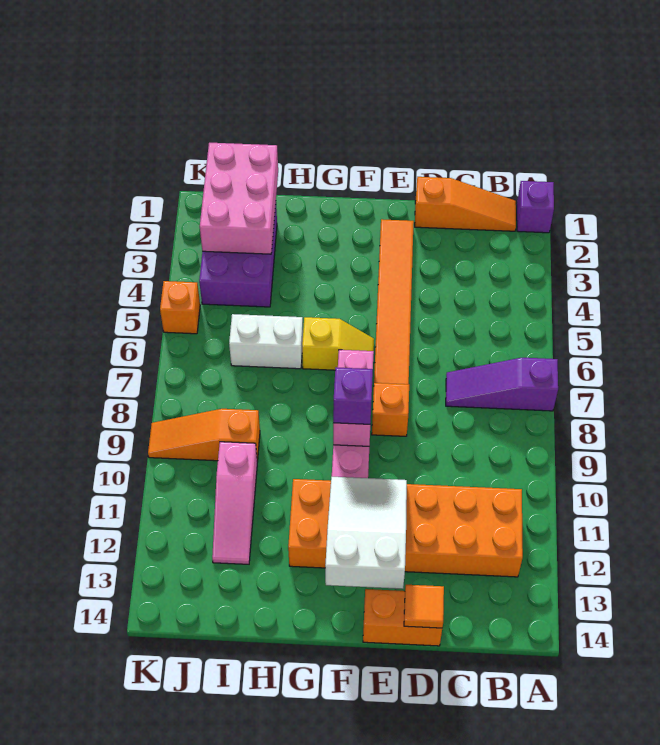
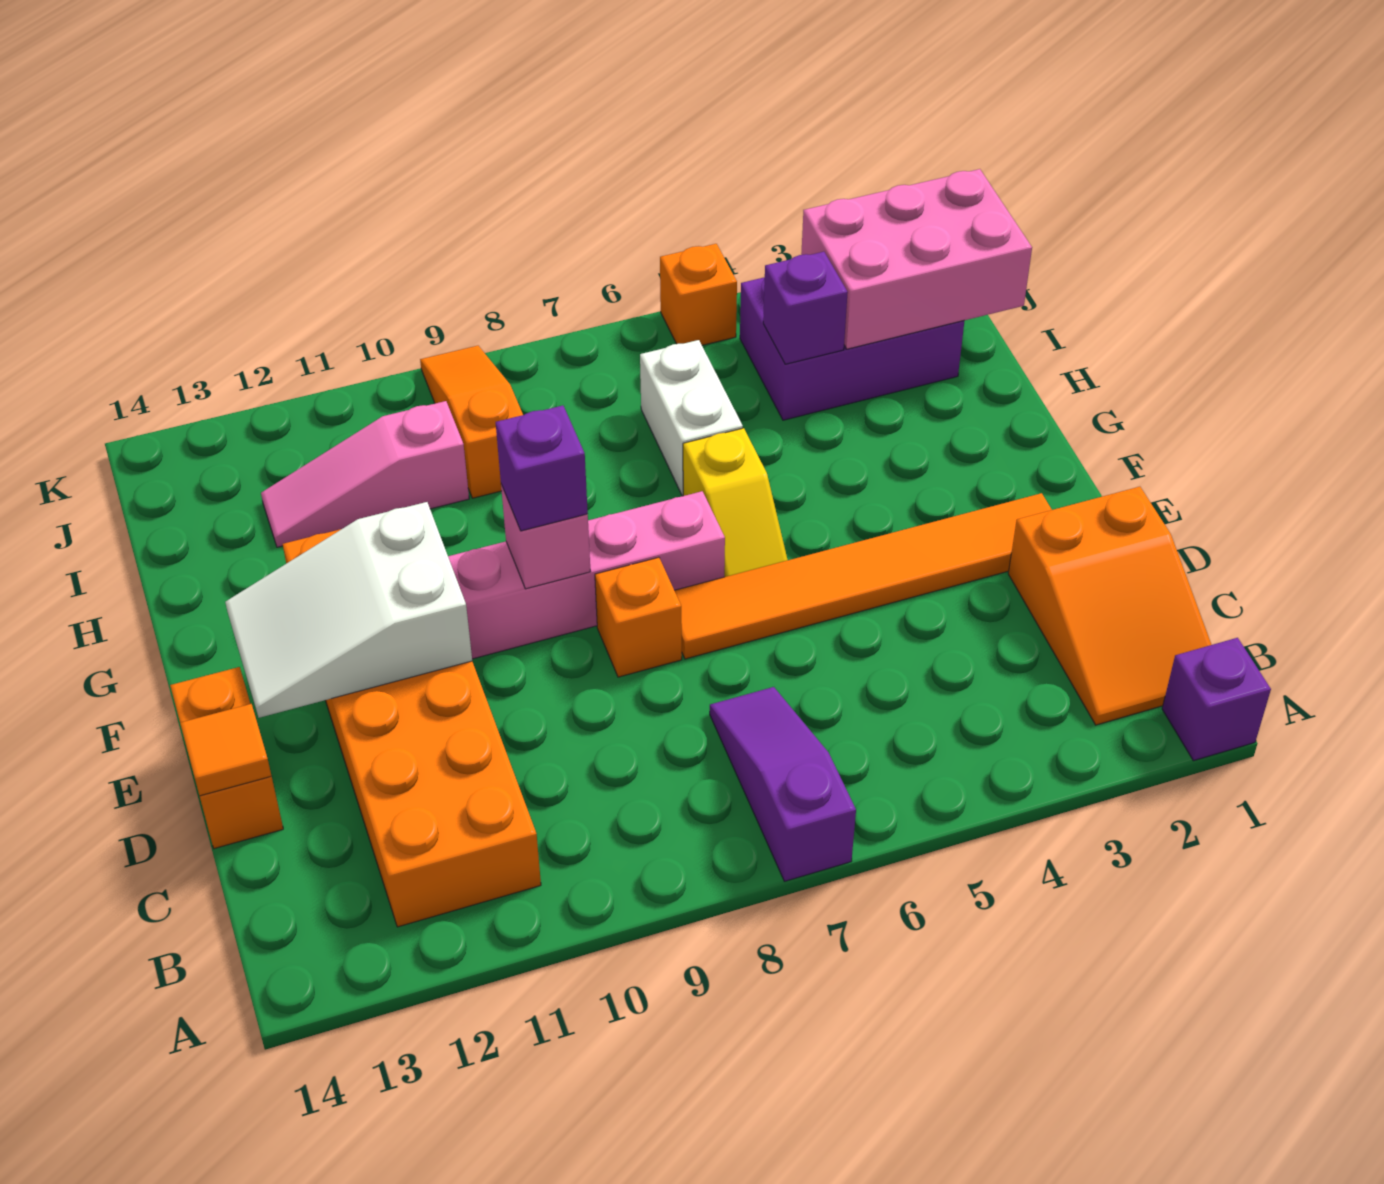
orange 1x3 slope [415,177,516,231] -> orange 2x3 slope [1008,487,1211,725]
white 2x3 slope [325,477,407,589] -> white 2x3 slope turned to [225,502,472,718]
none -> purple 1x1 brick [763,252,848,364]

